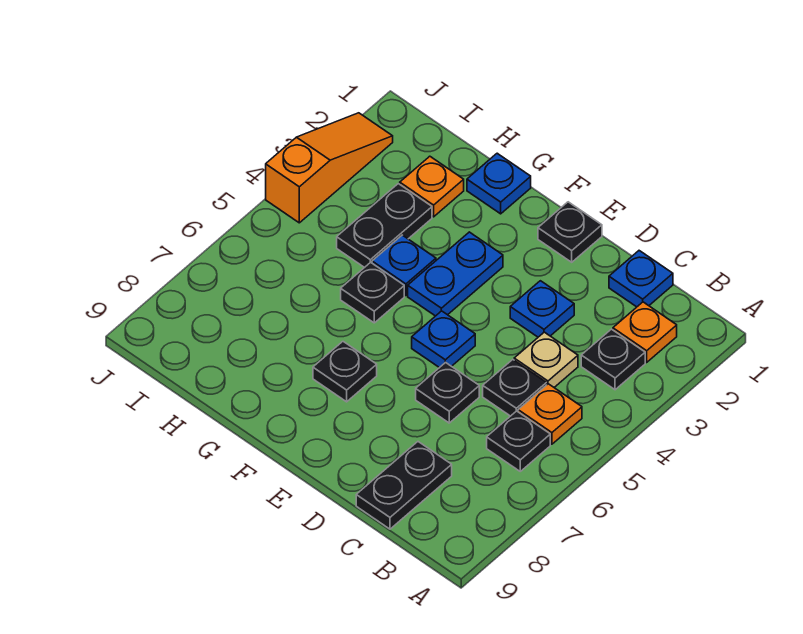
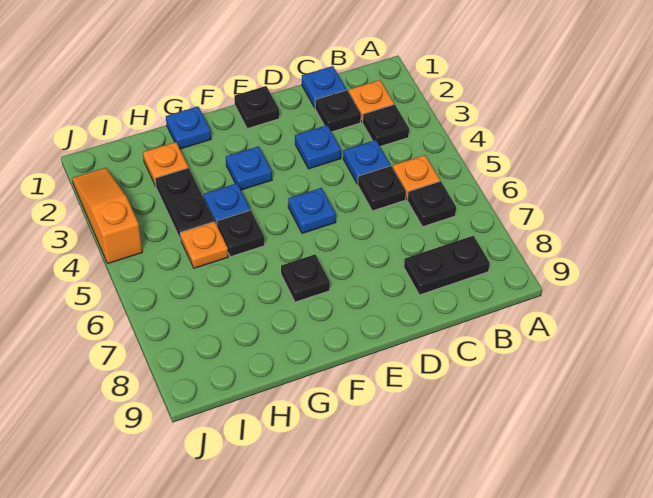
tan 1x1 plate [514,332,578,387] -> blue 1x1 plate [343,140,390,184]
black 1x2 plate [356,442,452,529] -> black 1x2 plate turned to [404,236,490,295]
black 1x1 plate [416,362,479,423] -> black 1x1 plate moved to [315,90,361,132]
blue 1x2 plate [408,232,503,316] -> blue 1x1 plate [226,146,272,190]
none -> orange 1x1 plate [180,222,228,268]

